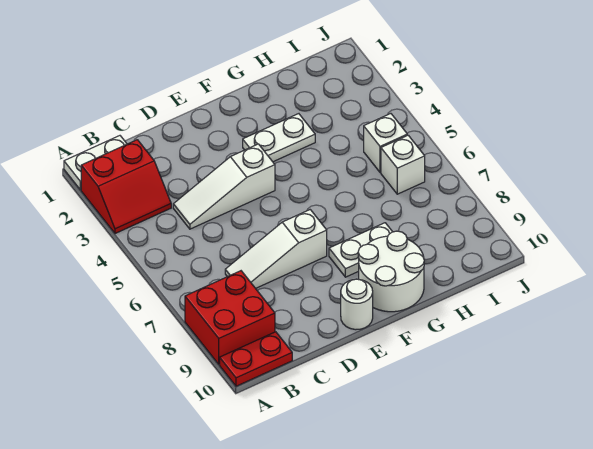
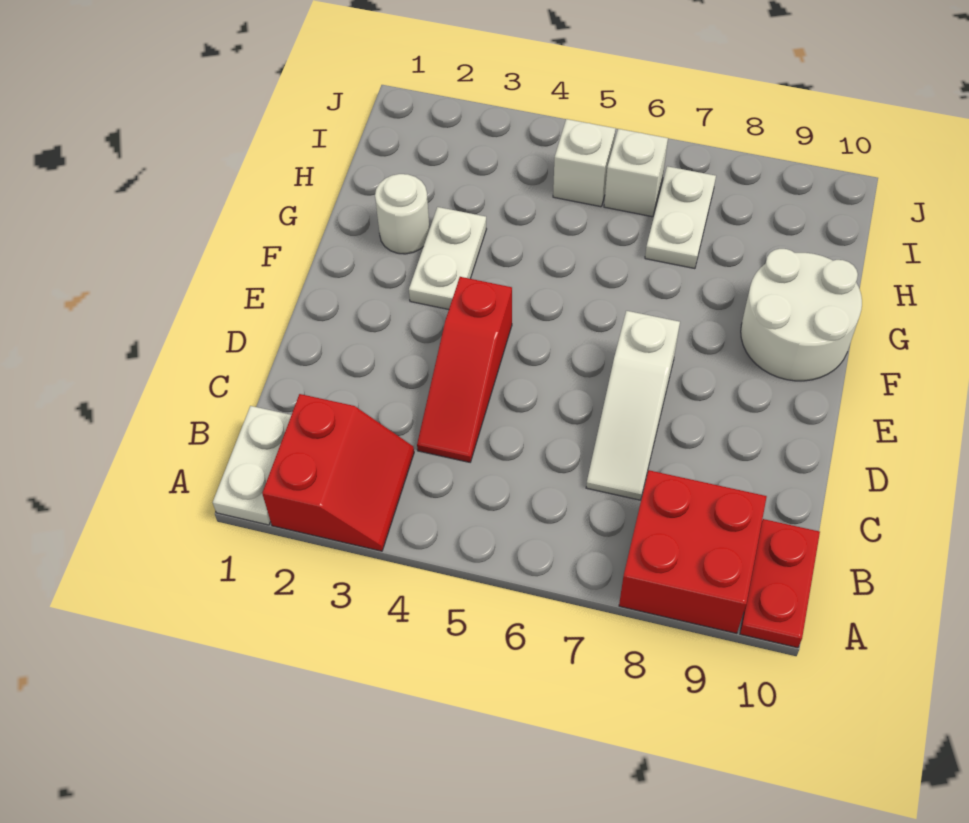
white 1x3 slope [173,144,275,229] -> red 1x3 slope [417,277,512,462]
white 1x1 round brick [341,279,373,330] -> white 1x1 round brick moved to [375,174,430,254]
white 1x2 plate [329,223,392,277] -> white 1x2 plate moved to [645,166,716,269]

